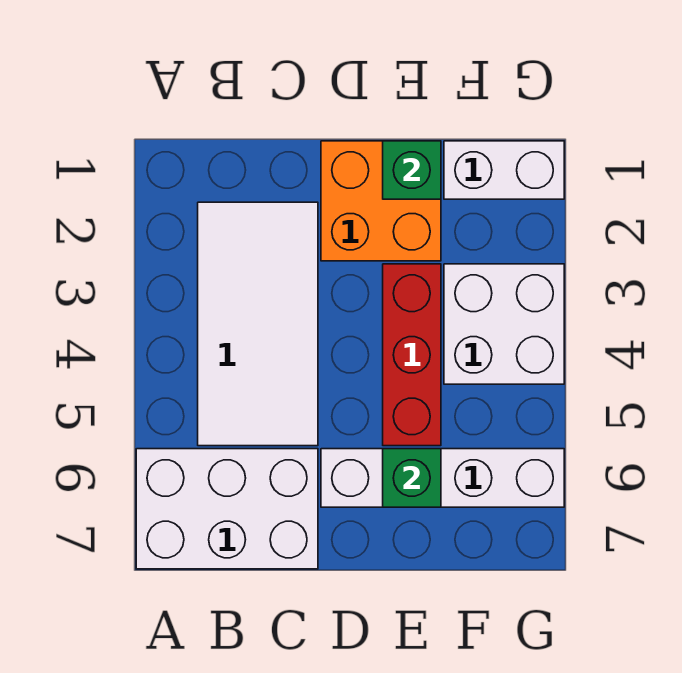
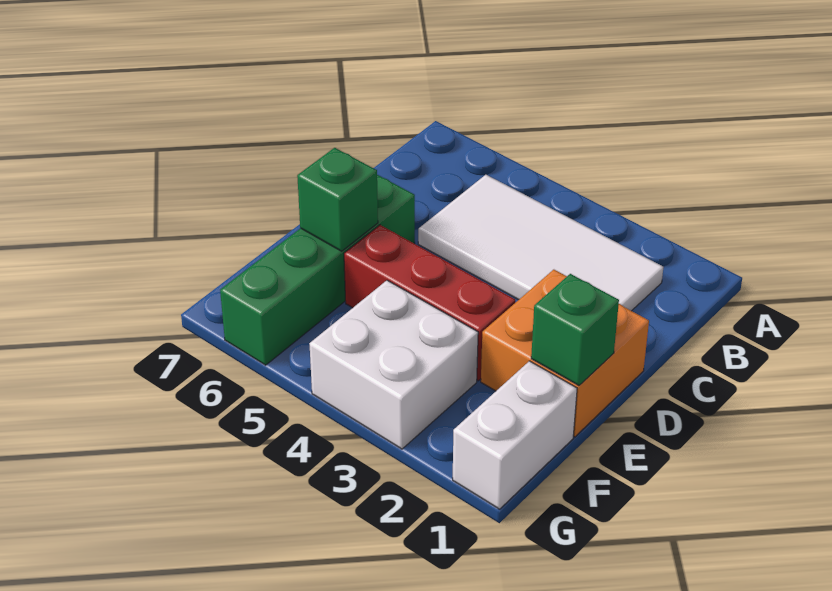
white 2x3 brick [136,449,318,569] -> none
white 1x4 brick [321,449,564,507] -> green 1x4 brick [220,175,415,365]

